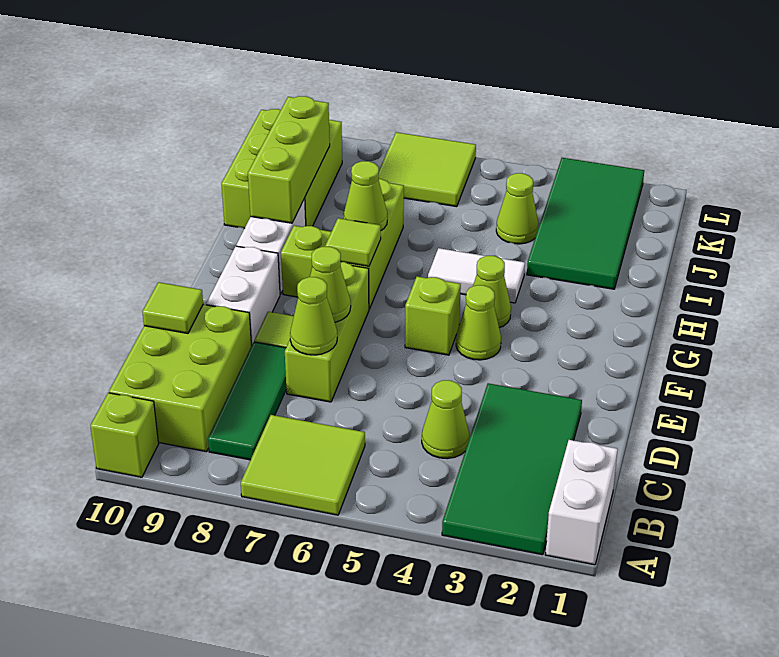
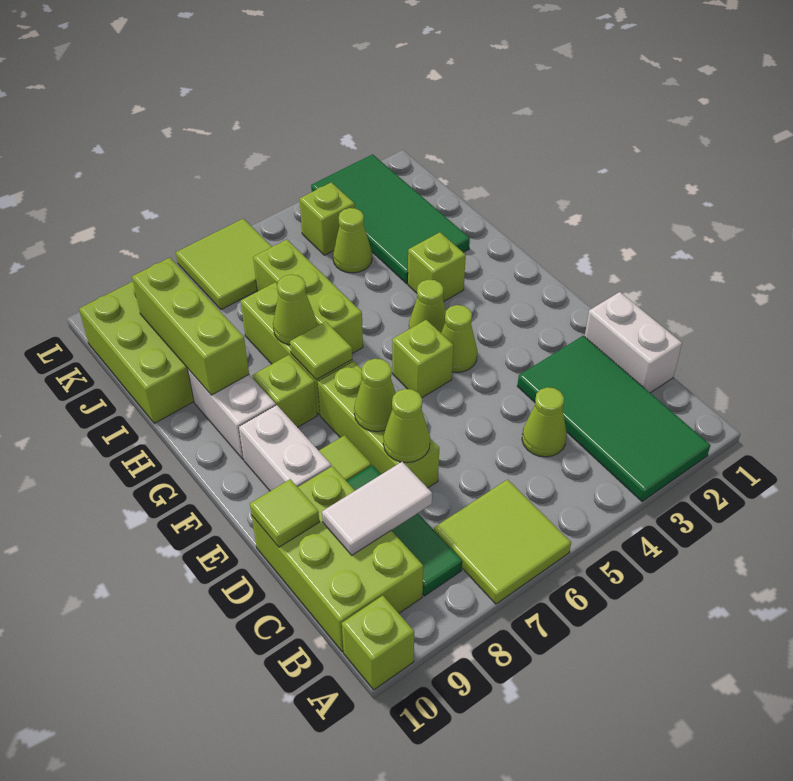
white 1x2 brick [545,440,618,565] -> white 1x2 brick moved to [585,292,682,393]
none -> lime 1x1 brick [408,232,466,301]
white 1x2 tile [428,248,525,303] -> white 1x2 tile moved to [322,462,432,555]
none -> lime 1x3 brick [253,240,363,354]
none -> lime 1x1 brick [300,182,355,255]

